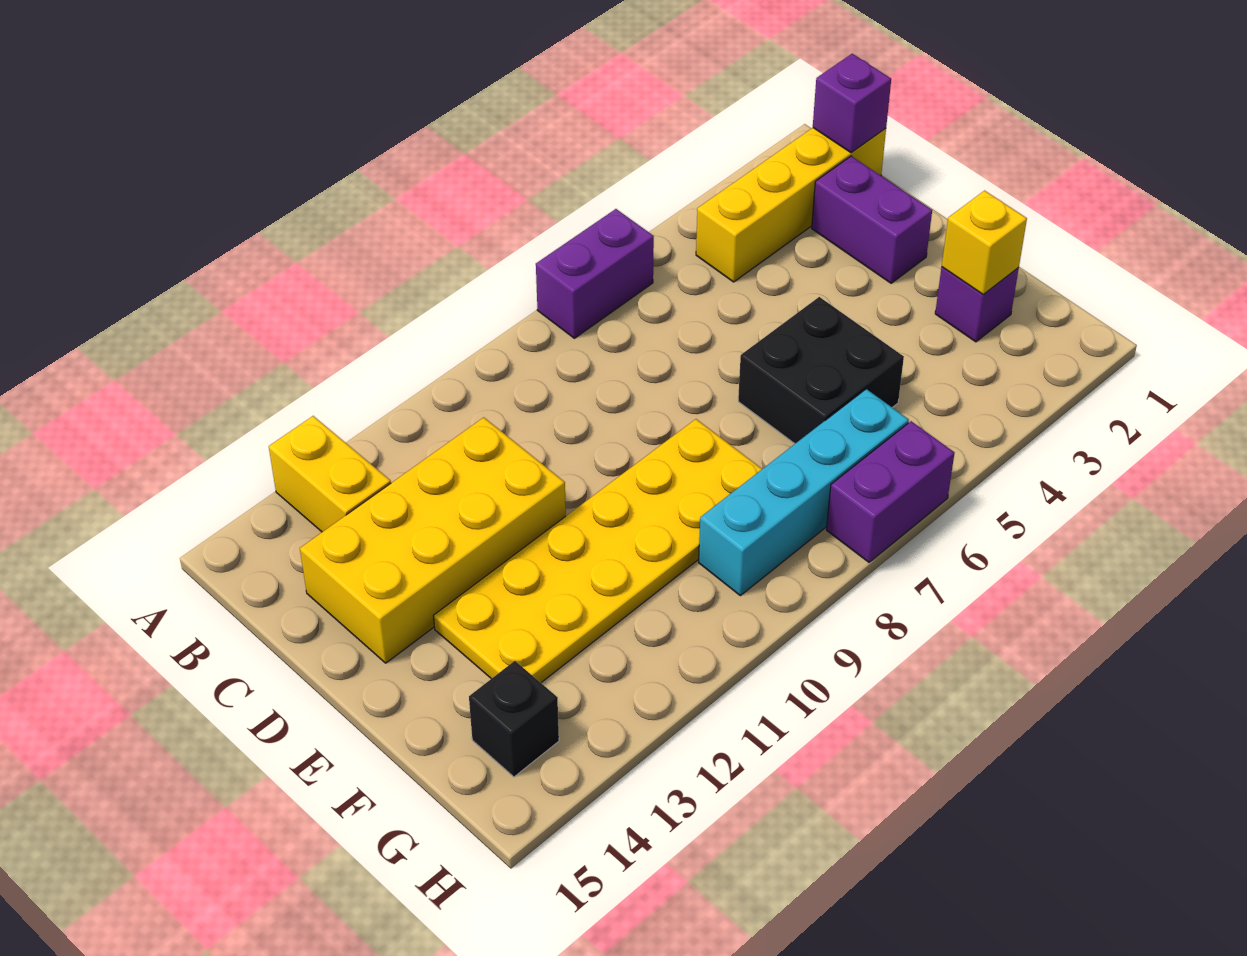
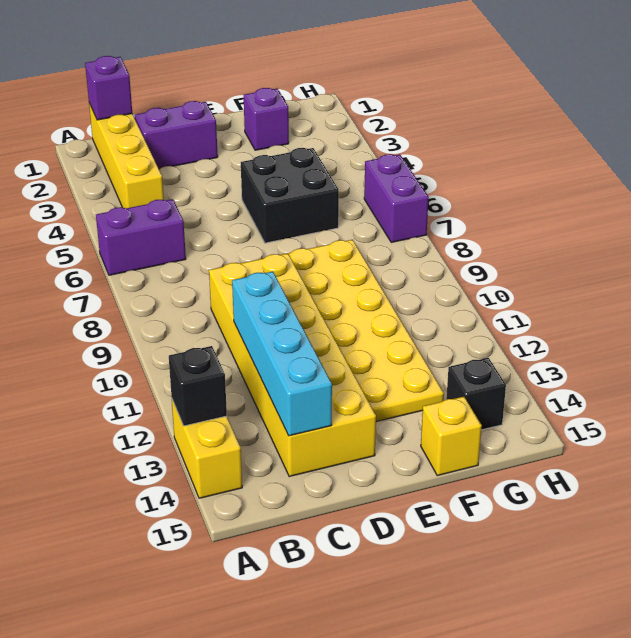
purple 1x2 brick [536,209,654,338] -> purple 1x2 brick turned to [96,199,186,275]
yellow 1x2 brick [269,416,391,532] -> yellow 1x2 brick turned to [172,400,242,498]
none -> black 1x1 brick [169,346,227,426]
yellow 2x4 brick [300,417,566,663] -> yellow 2x6 brick [209,253,376,476]
yellow 1x1 brick [942,191,1027,295] -> yellow 1x1 brick moved to [421,397,482,476]
cyan 1x4 brick [699,389,909,596] -> cyan 1x4 brick moved to [232,272,332,436]

